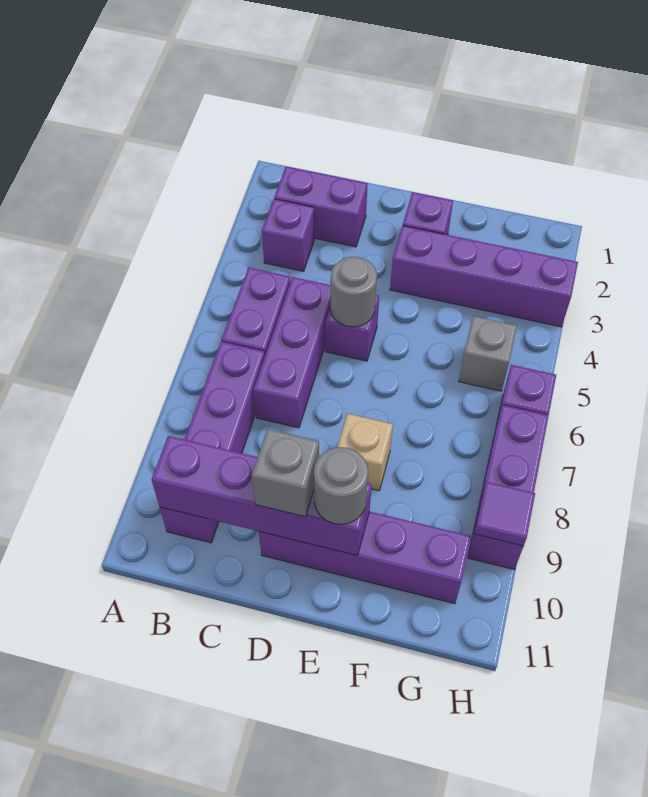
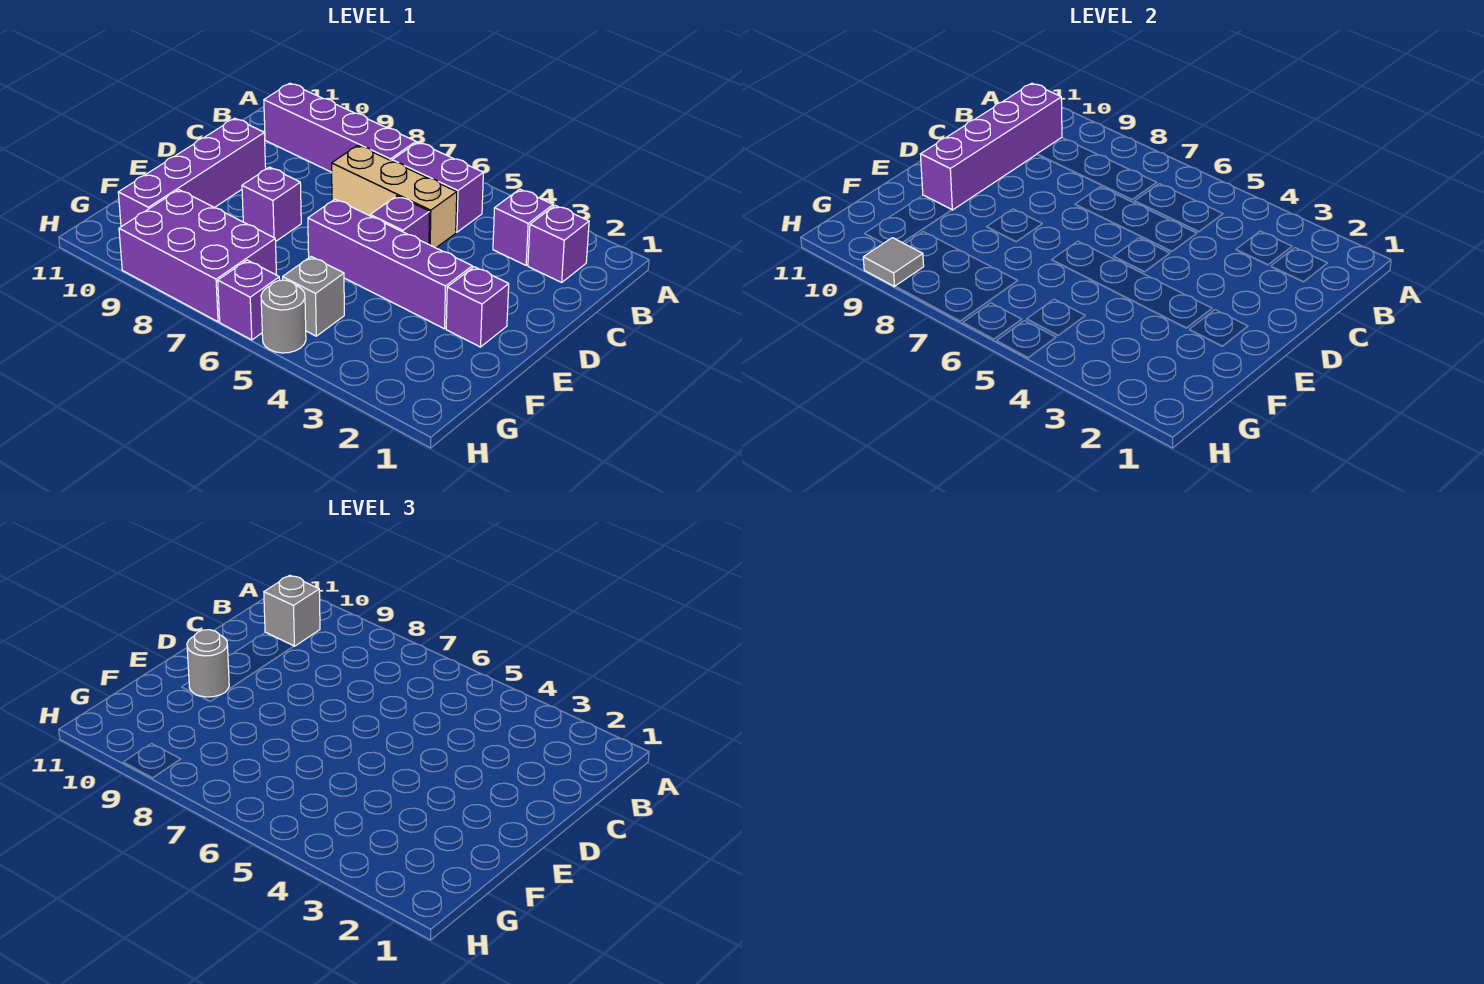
purple 1x2 brick [274,167,368,247] -> purple 1x1 brick [528,206,589,282]
purple 1x3 brick [253,277,331,428] -> tan 1x3 brick [332,145,457,248]
grey 1x1 round brick [330,257,377,327] -> grey 1x1 round brick moved to [261,280,306,353]
grey 1x1 brick [252,429,319,517] -> grey 1x1 brick moved to [264,575,320,646]
purple 1x4 brick [390,226,578,327] -> purple 1x4 brick turned to [308,199,472,329]
tan 1x1 brick [338,414,393,491] -> purple 1x1 brick [242,167,301,241]
purple 1x3 brick [468,405,549,569] -> purple 2x3 brick [119,190,277,322]
purple 1x1 tile [474,482,535,546] -> grey 1x1 tile [863,238,924,287]

